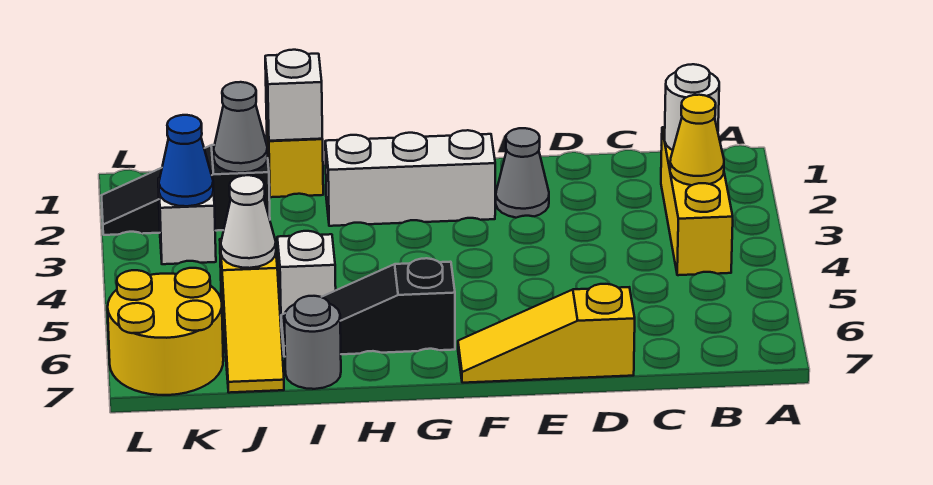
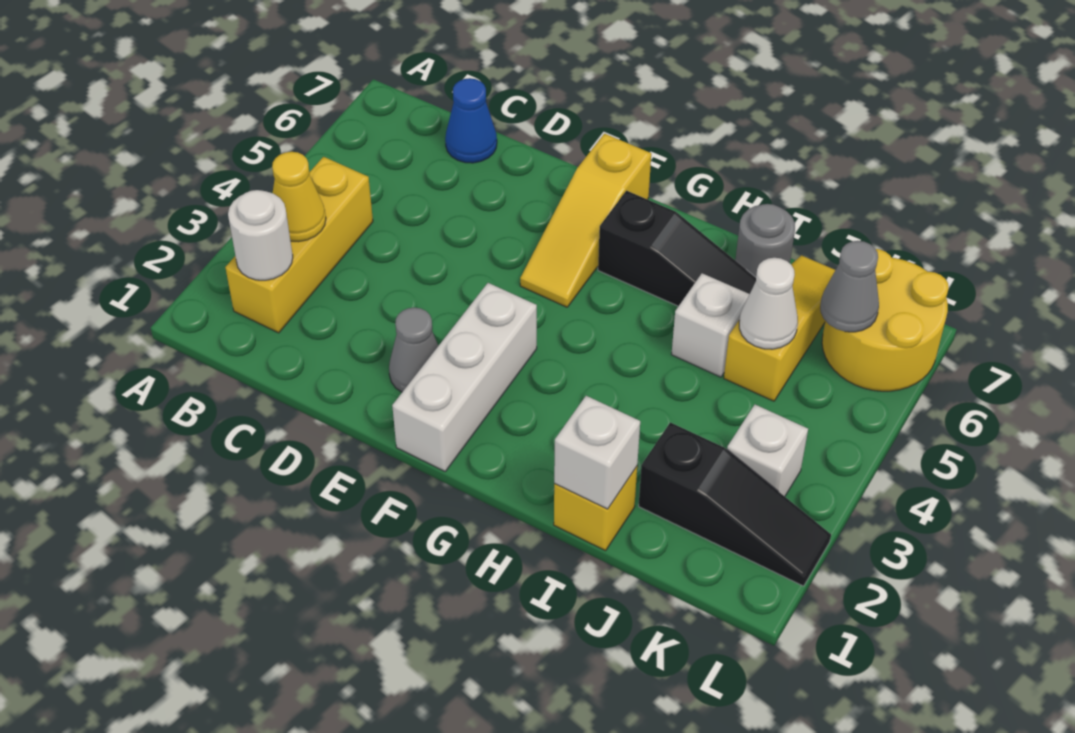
yellow 1x3 slope [458,284,635,383] -> yellow 1x3 slope turned to [520,134,651,307]
white 1x3 brick [325,130,495,226] -> white 1x3 brick turned to [392,283,537,471]
grey 1x1 cone [214,82,268,173] -> grey 1x1 cone moved to [820,241,879,332]
blue 1x1 cone [159,115,213,206] -> blue 1x1 cone moved to [445,78,497,163]

